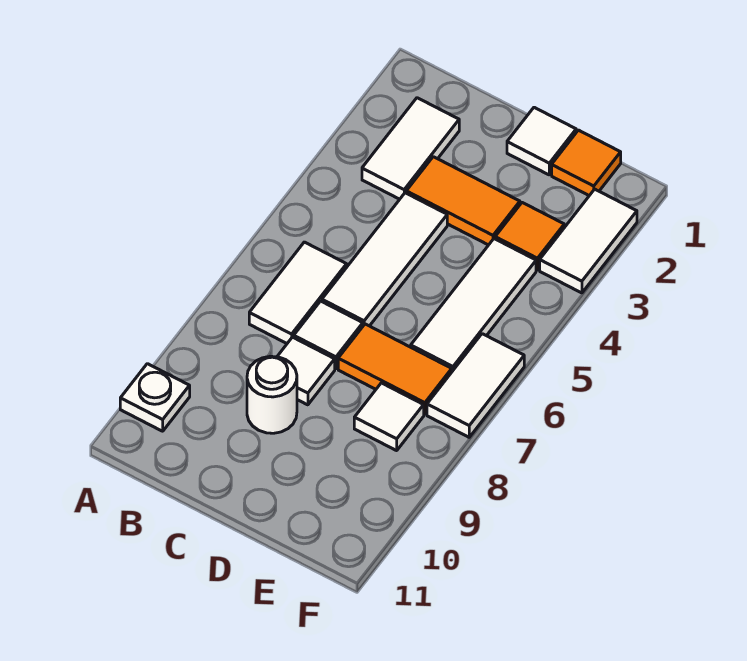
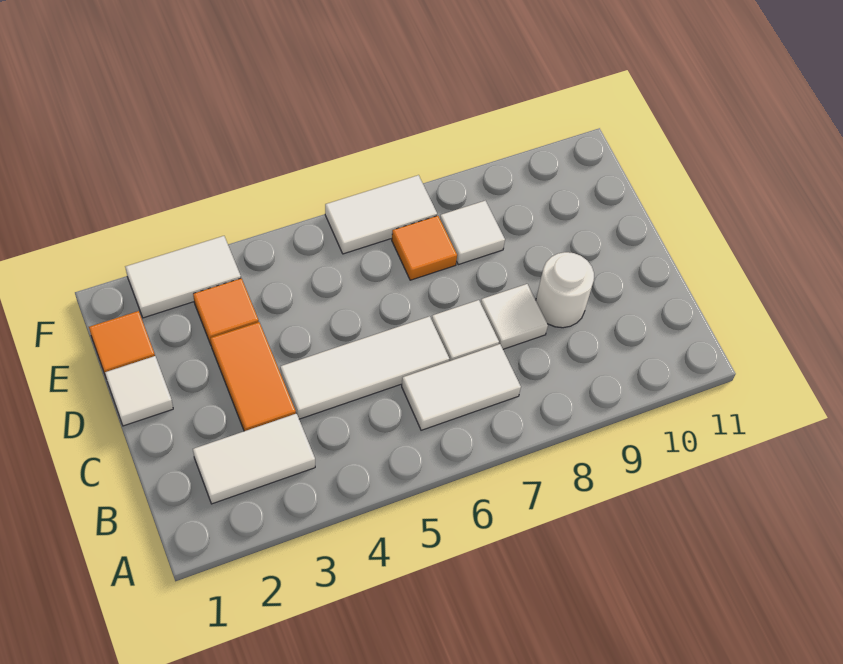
white 1x1 plate [120,364,190,431] -> none
orange 1x2 tile [338,324,452,415] -> orange 1x1 tile [392,216,457,280]
white 1x3 tile [411,239,536,371] -> none

